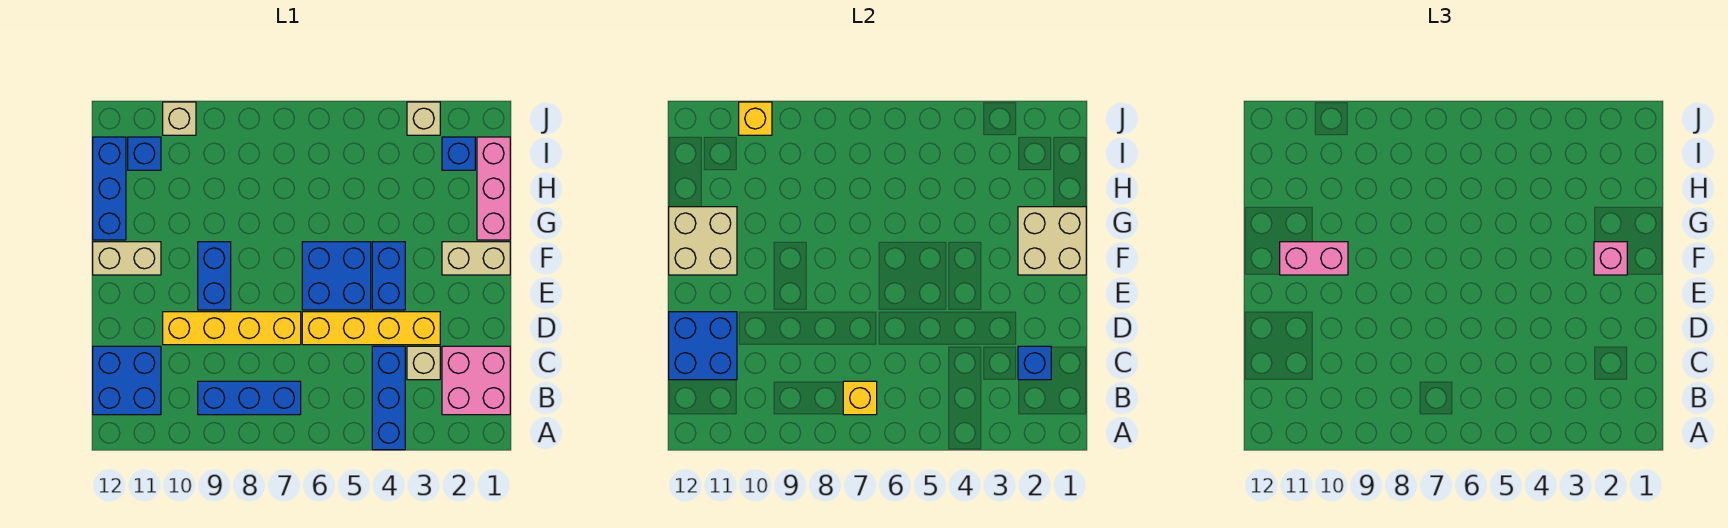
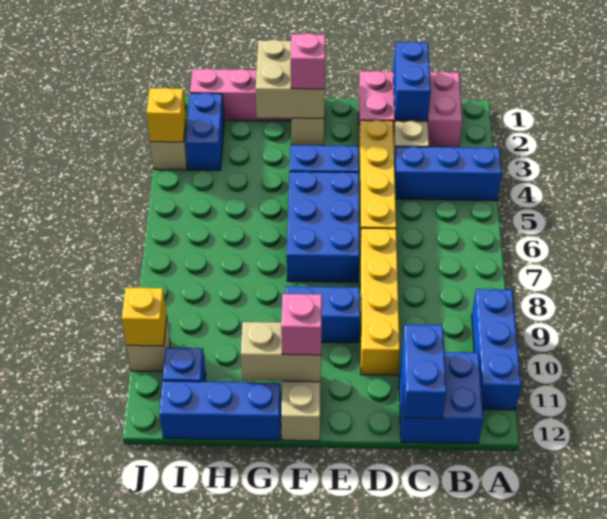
pink 2x2 brick [442,346,510,415] -> pink 2x3 brick [359,71,462,147]
blue 1x3 brick [198,381,301,415] -> blue 1x3 brick moved to [472,289,521,410]
yellow 1x1 brick [843,381,877,415] -> yellow 1x1 brick moved to [147,88,186,142]
blue 1x1 brick [1018,346,1051,380] -> blue 1x2 brick [393,41,431,120]
blue 2x2 brick [669,312,737,380] -> blue 1x2 brick [402,324,447,418]
blue 2x2 brick [302,242,371,310] -> blue 2x3 brick [287,172,360,282]
pink 1x2 brick [1280,242,1348,275] -> pink 1x1 brick [281,294,322,355]
tan 2x2 brick [669,207,737,275] -> tan 1x2 brick [241,322,321,382]
blue 1x1 brick [442,137,475,170] -> blue 1x2 brick [185,93,224,170]

